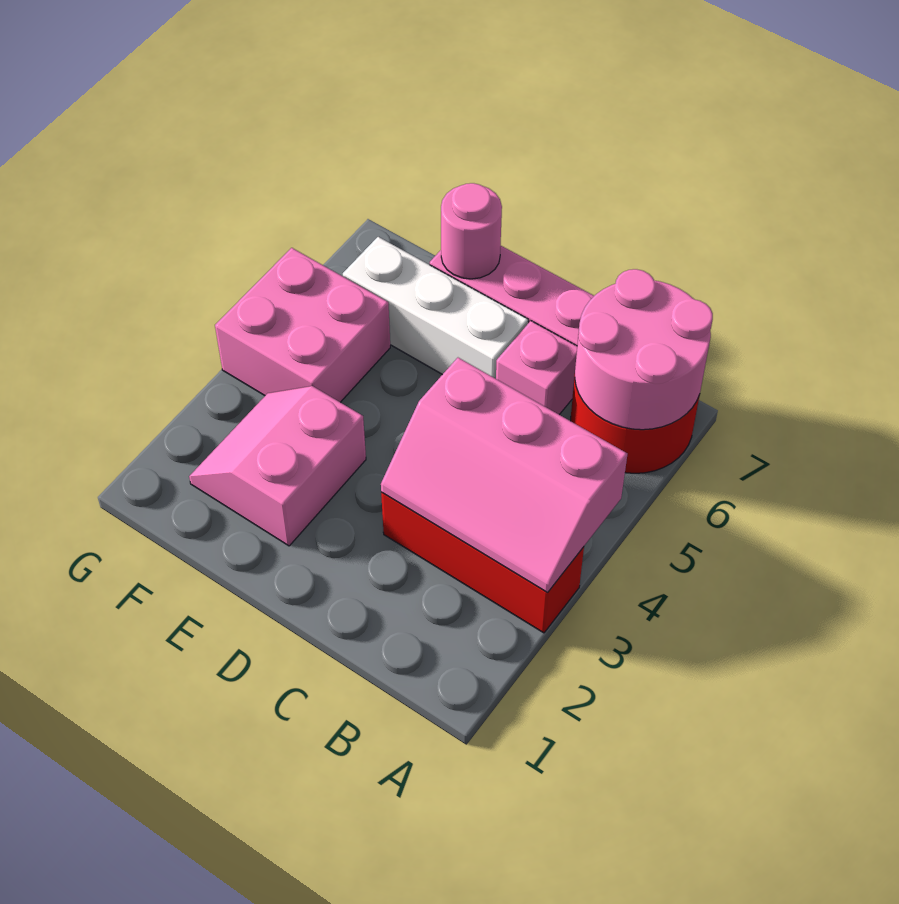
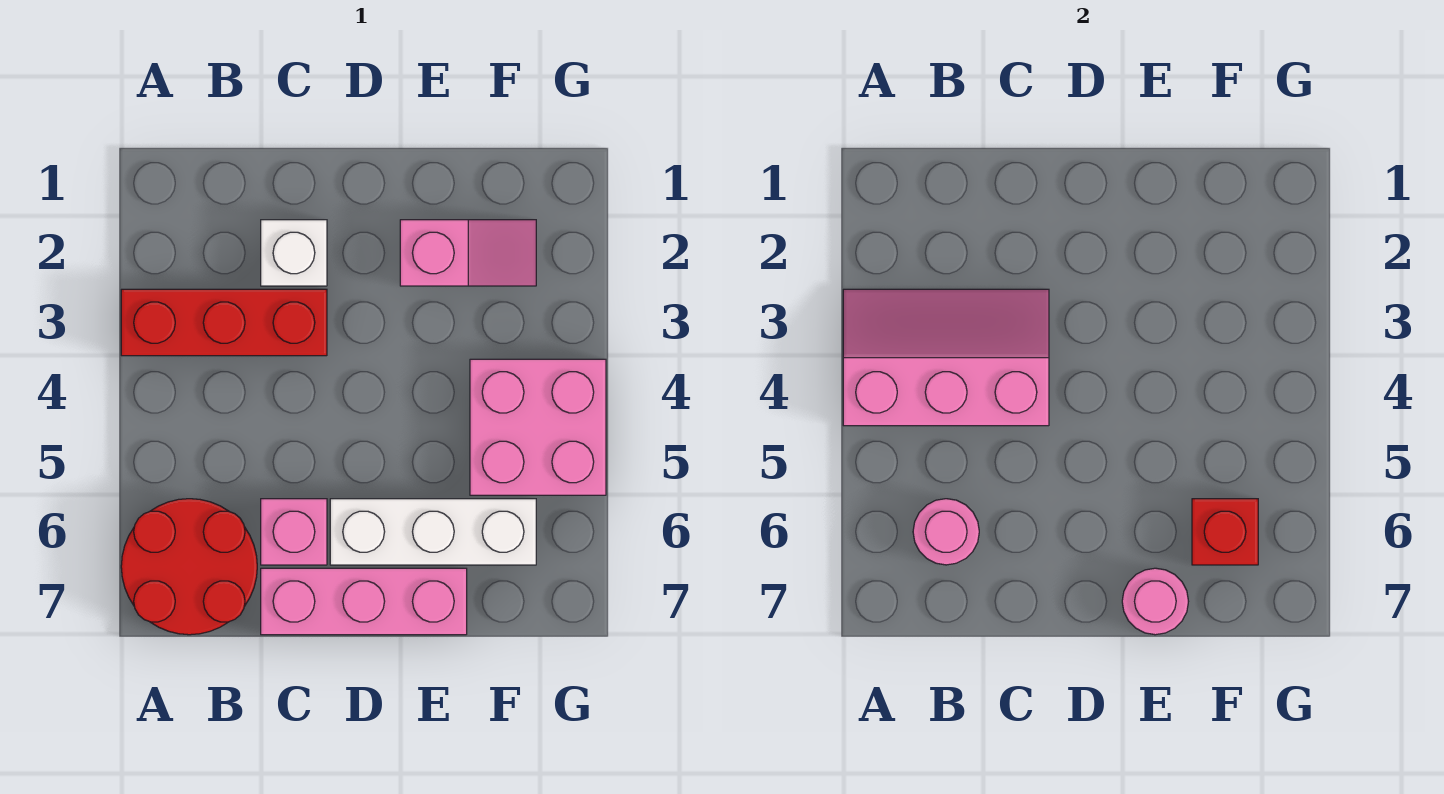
pink 2x2 round brick [575,269,713,430] -> pink 1x1 round brick [913,499,979,565]
none -> white 1x1 brick [261,220,327,286]
pink 2x2 slope [189,386,366,546] -> pink 1x2 slope [400,220,536,286]
none -> red 1x1 brick [1192,499,1258,565]

